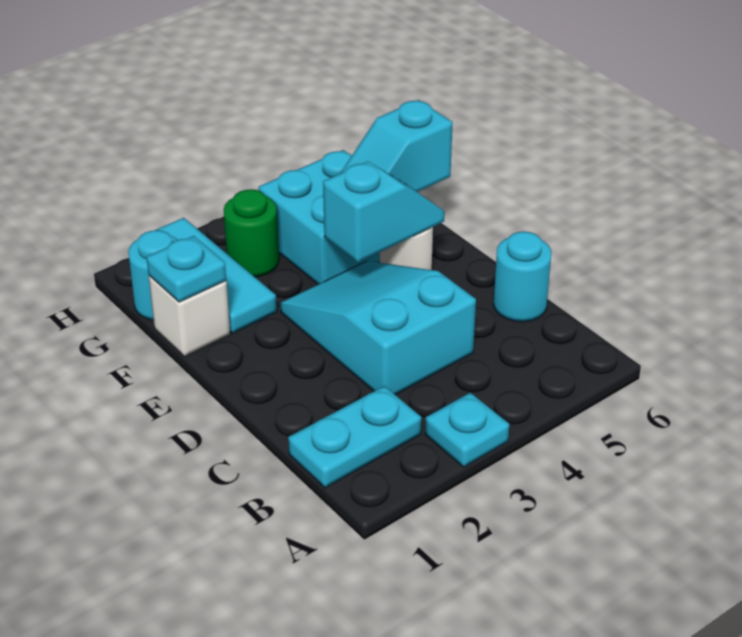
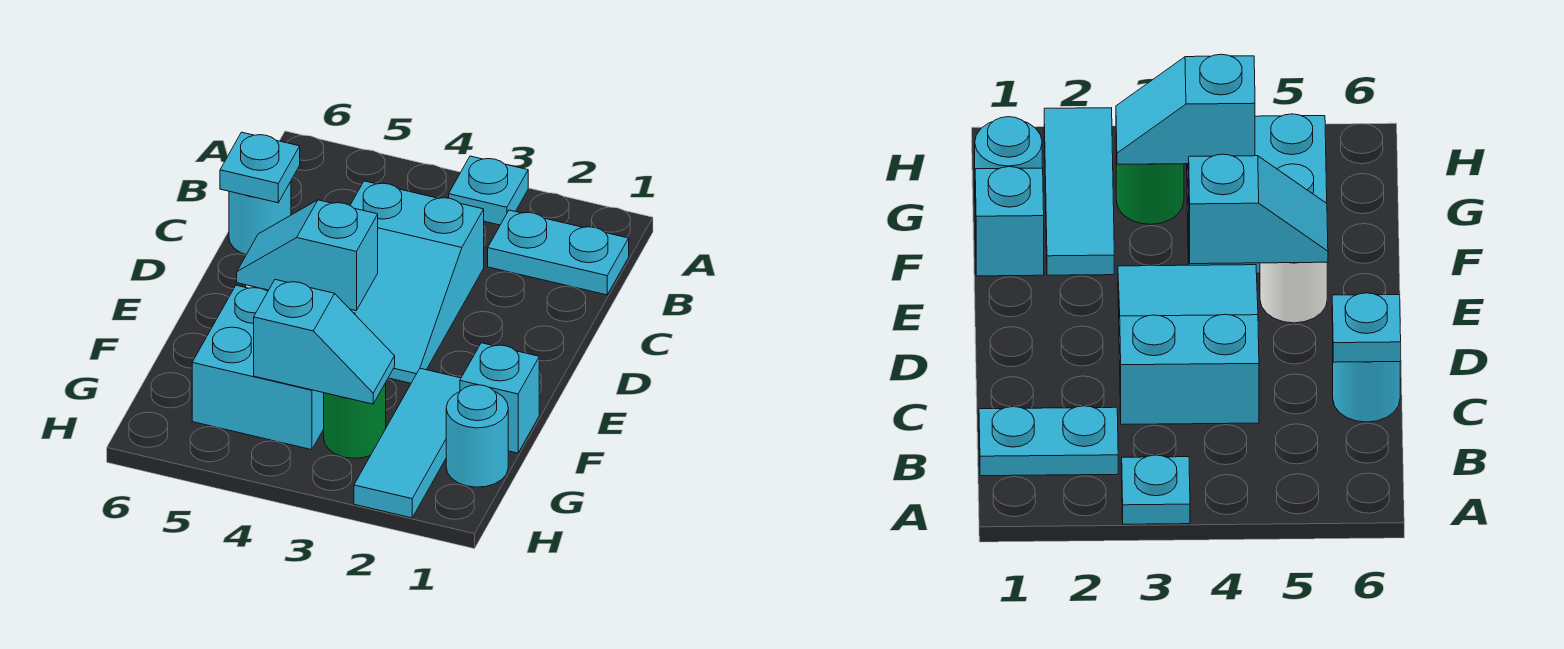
white 1x1 brick [149,276,230,357] -> cyan 1x1 brick [460,343,539,453]
cyan 1x1 plate [147,236,226,302] -> cyan 1x1 plate moved to [220,132,300,203]
cyan 1x2 slope [341,100,453,192] -> cyan 1x2 slope moved to [254,280,395,404]

